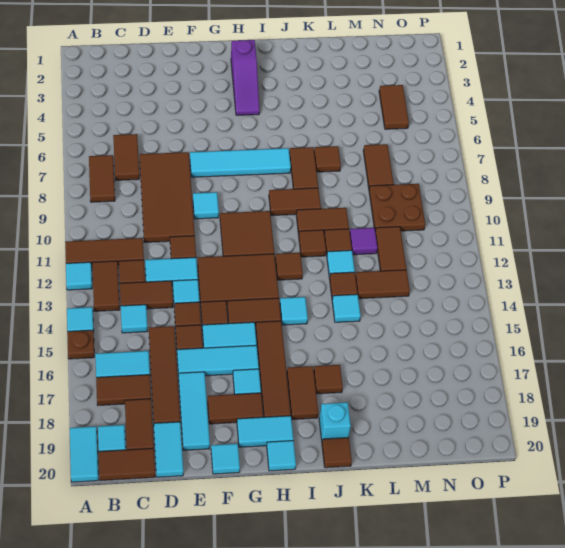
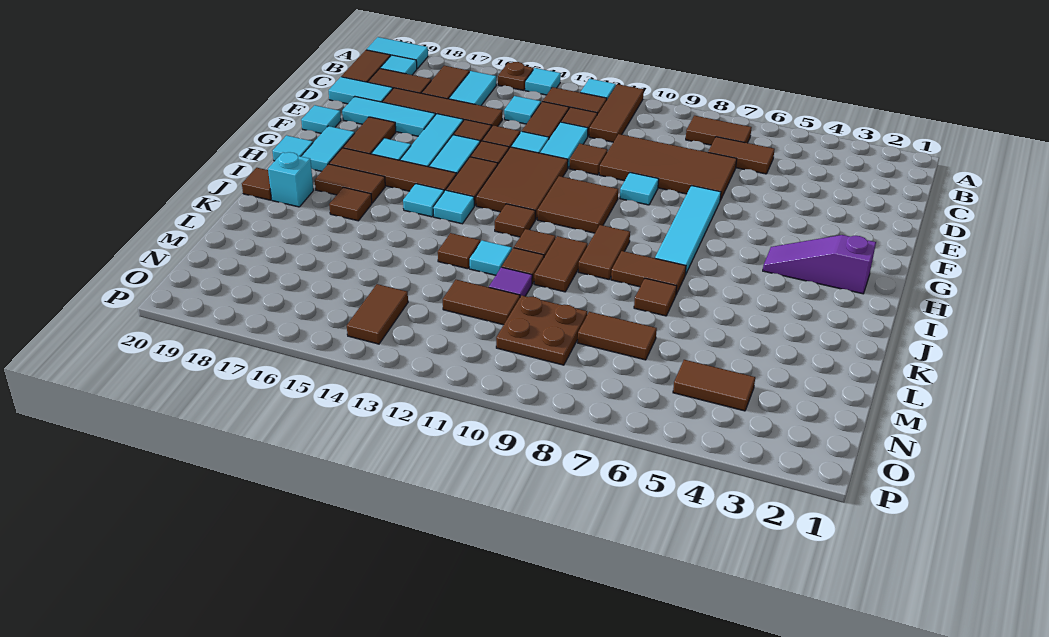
cyan 1x1 tile [332,294,361,322] -> cyan 1x1 tile moved to [403,184,444,217]
brown 1x2 tile [355,270,410,299] -> brown 1x2 tile moved to [347,284,408,344]

